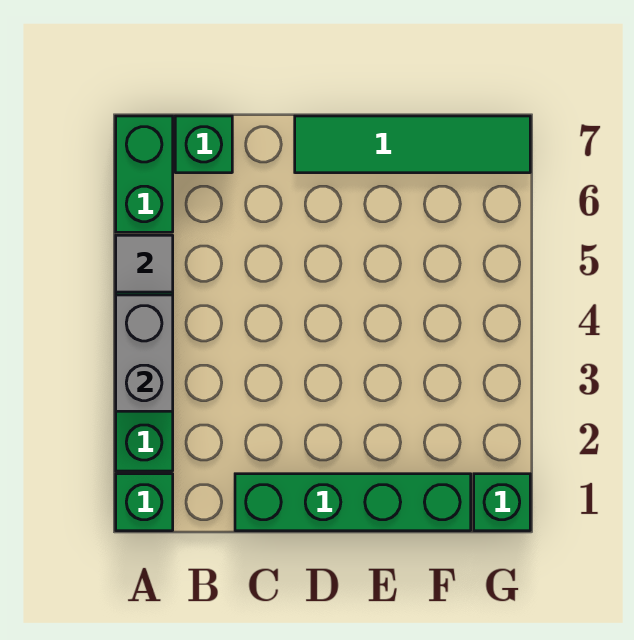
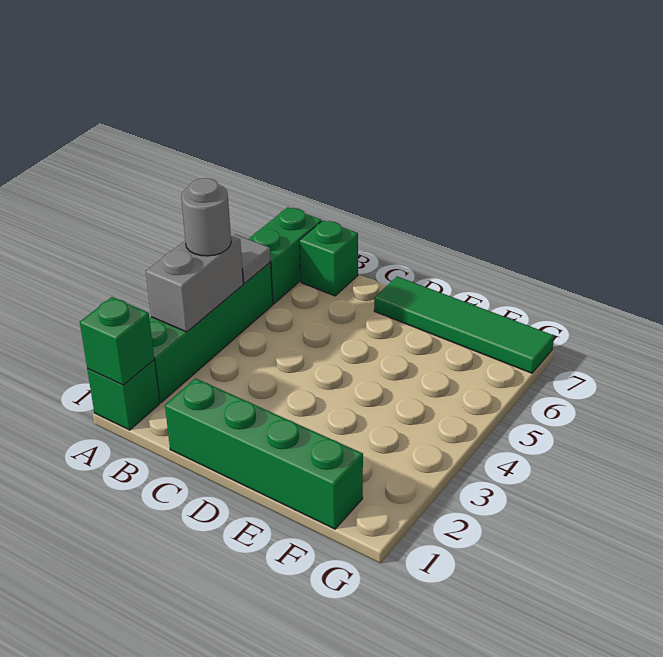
none -> grey 1x1 round brick [181,178,231,256]
green 1x1 brick [474,474,530,531] -> green 1x1 brick moved to [80,297,154,385]

